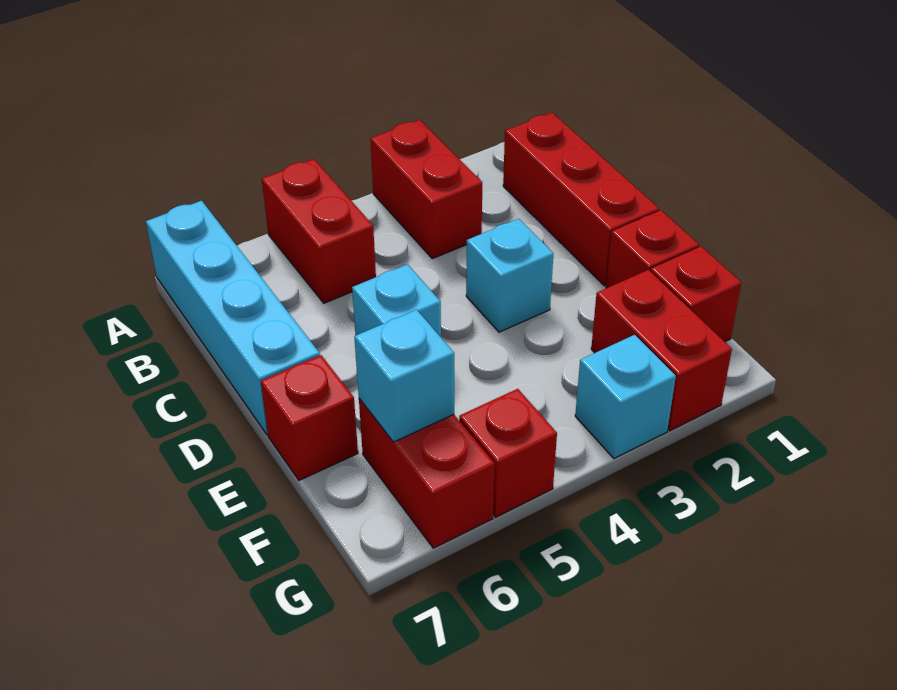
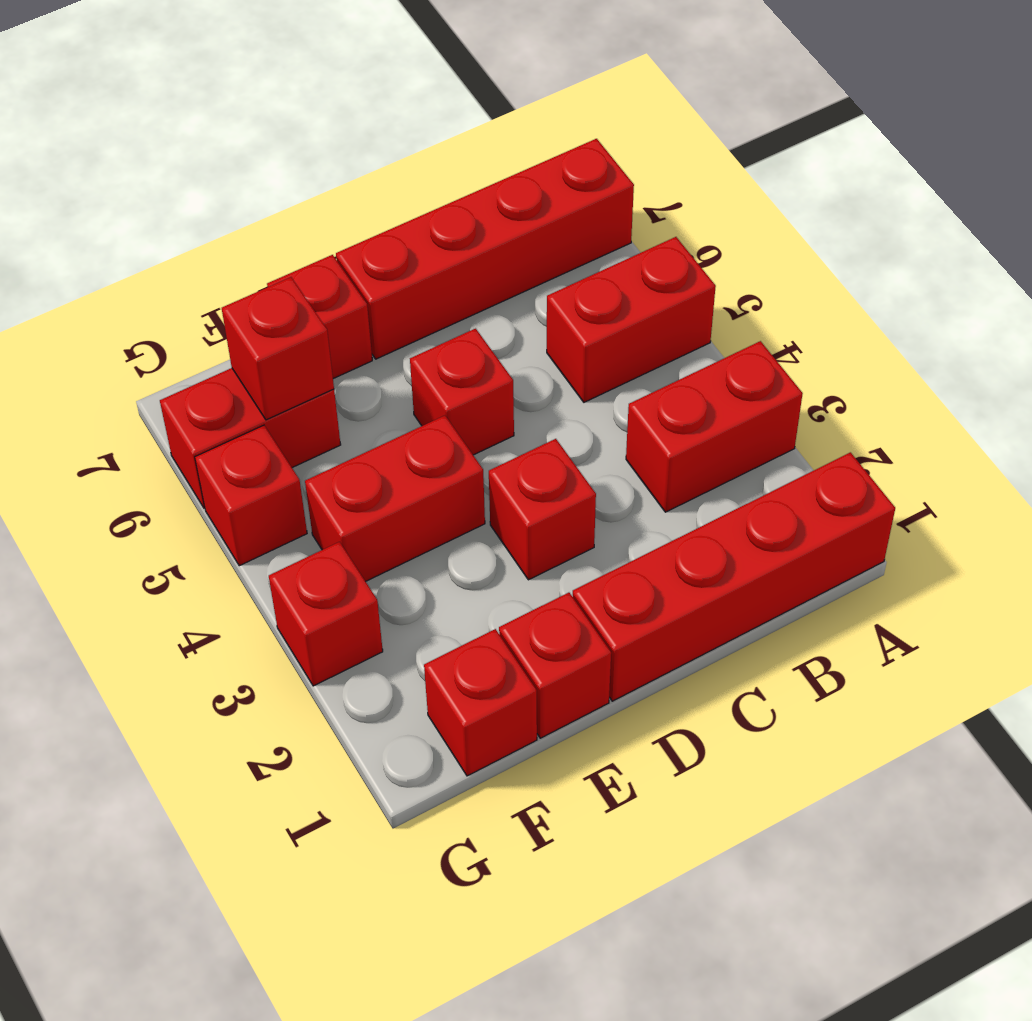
cyan 1x4 brick [146,201,320,435] -> red 1x4 brick [336,139,634,359]
red 1x3 brick [503,113,659,286] -> red 1x4 brick [573,452,895,701]
cyan 1x1 brick [466,219,553,332] -> red 1x1 brick [489,439,596,580]
cyan 1x1 brick [352,264,441,337] -> red 1x1 brick [410,329,514,455]
red 1x2 brick [591,270,732,431] -> red 1x2 brick moved to [305,416,485,581]
cyan 1x1 brick [354,310,454,442] -> red 1x1 brick [222,277,334,420]
cyan 1x1 brick [575,335,676,458] -> red 1x1 brick [269,542,383,686]

